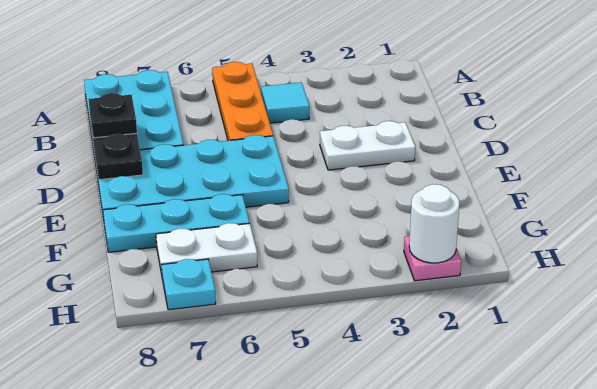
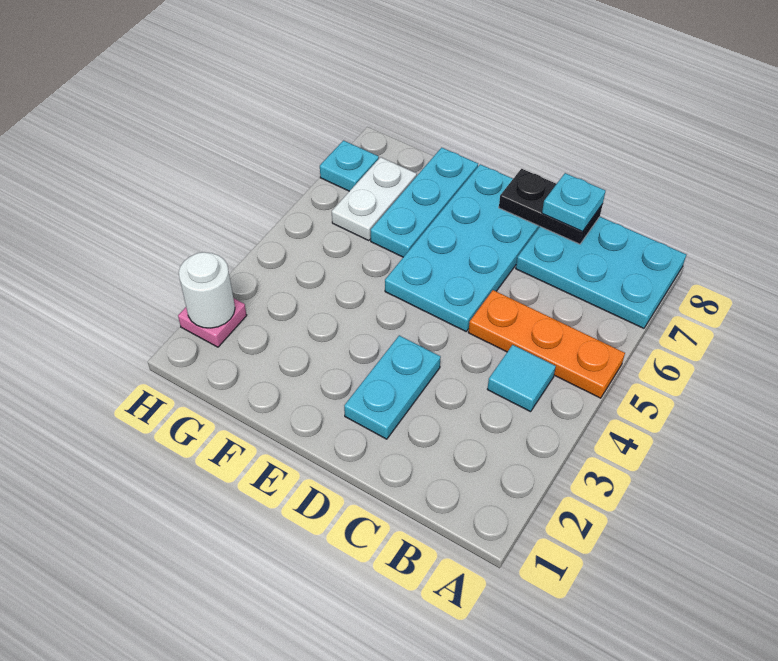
black 1x1 plate [89,93,137,138] -> cyan 1x1 plate [542,173,605,232]
white 1x2 plate [320,121,415,170] -> cyan 1x2 plate [344,335,441,439]

